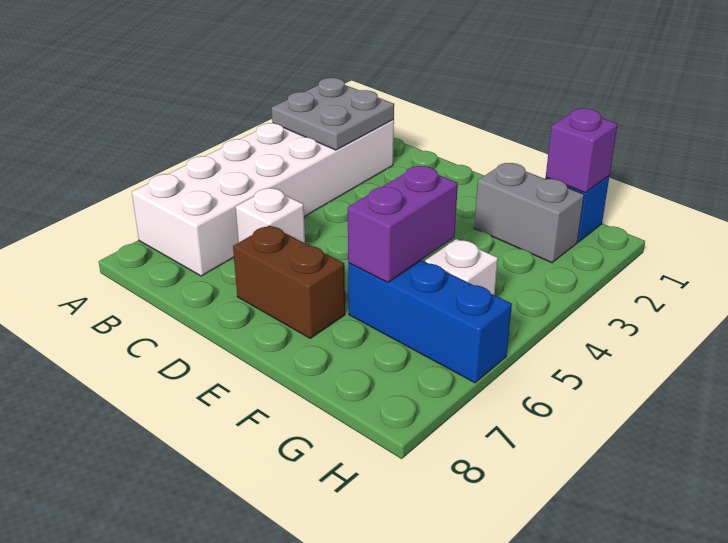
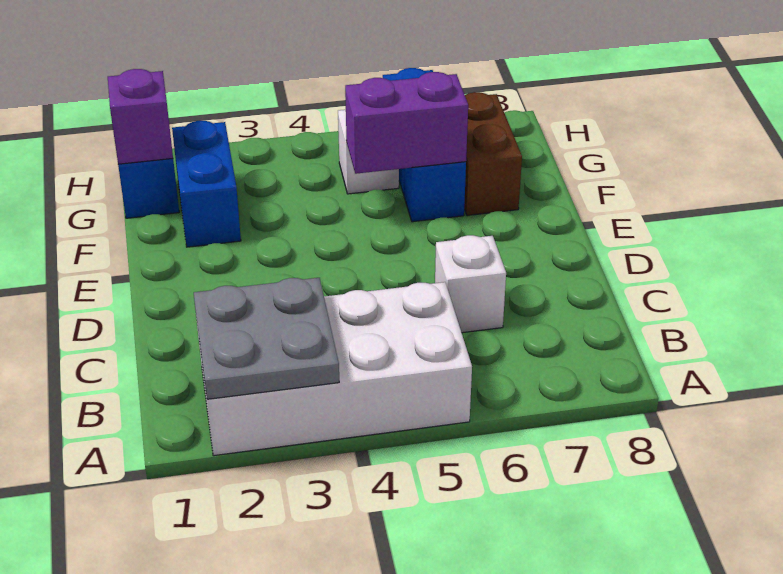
white 2x6 brick [132,120,394,276] -> white 2x4 brick [197,282,472,456]
brown 1x2 brick [233,225,345,338] -> brown 1x2 brick moved to [464,92,522,215]
grey 1x2 brick [474,163,584,263] -> blue 1x2 brick [172,121,241,247]

